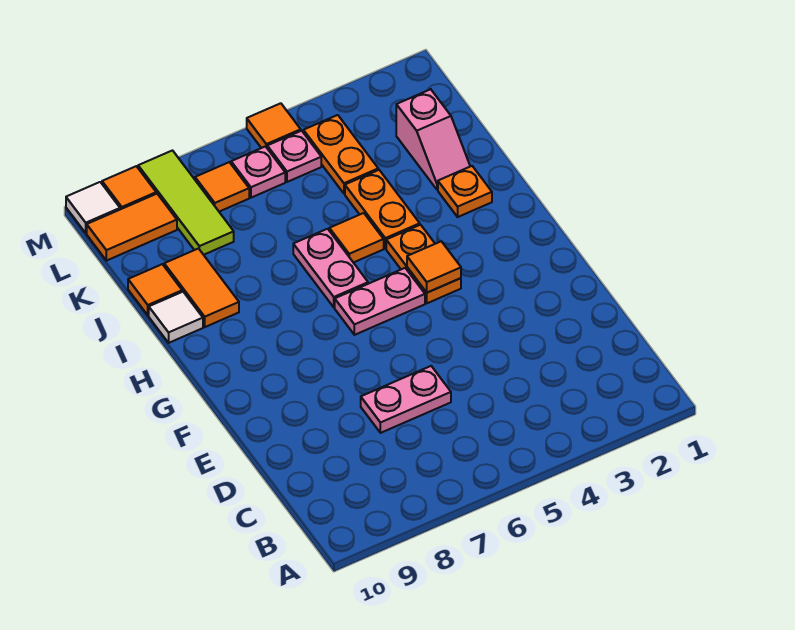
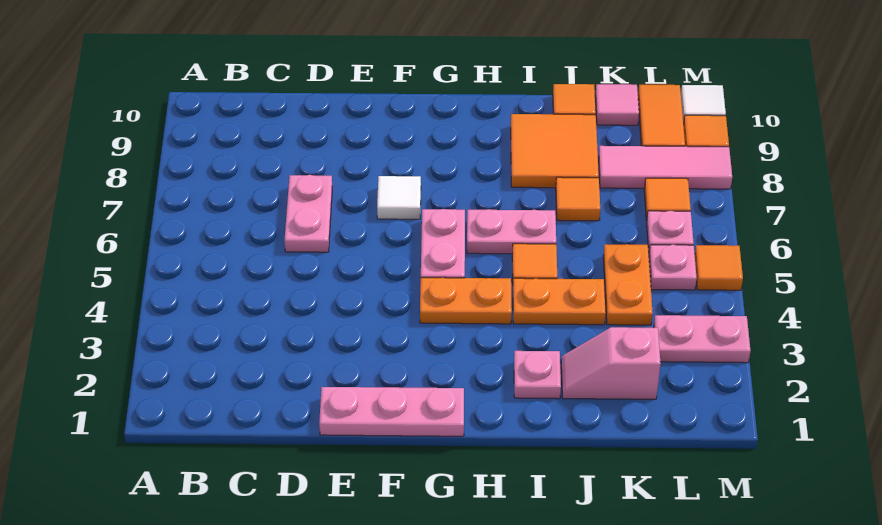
none -> pink 1x3 plate [319,387,464,436]
orange 1x1 tile [407,241,461,293] -> orange 1x1 tile moved to [556,177,600,221]
orange 1x1 plate [438,166,492,217] -> pink 1x1 plate [514,351,561,399]
orange 1x2 tile [164,249,239,327] -> orange 2x2 tile [511,114,599,188]
white 1x1 tile [149,292,203,343] -> white 1x1 tile moved to [377,176,421,219]
orange 1x2 plate [303,115,378,194] -> orange 1x2 plate turned to [603,244,653,325]
lime 1x3 tile [138,151,234,255] -> pink 1x3 tile [598,146,732,189]
none -> pink 1x1 tile [595,84,639,125]
none -> pink 1x2 plate [654,315,751,363]

